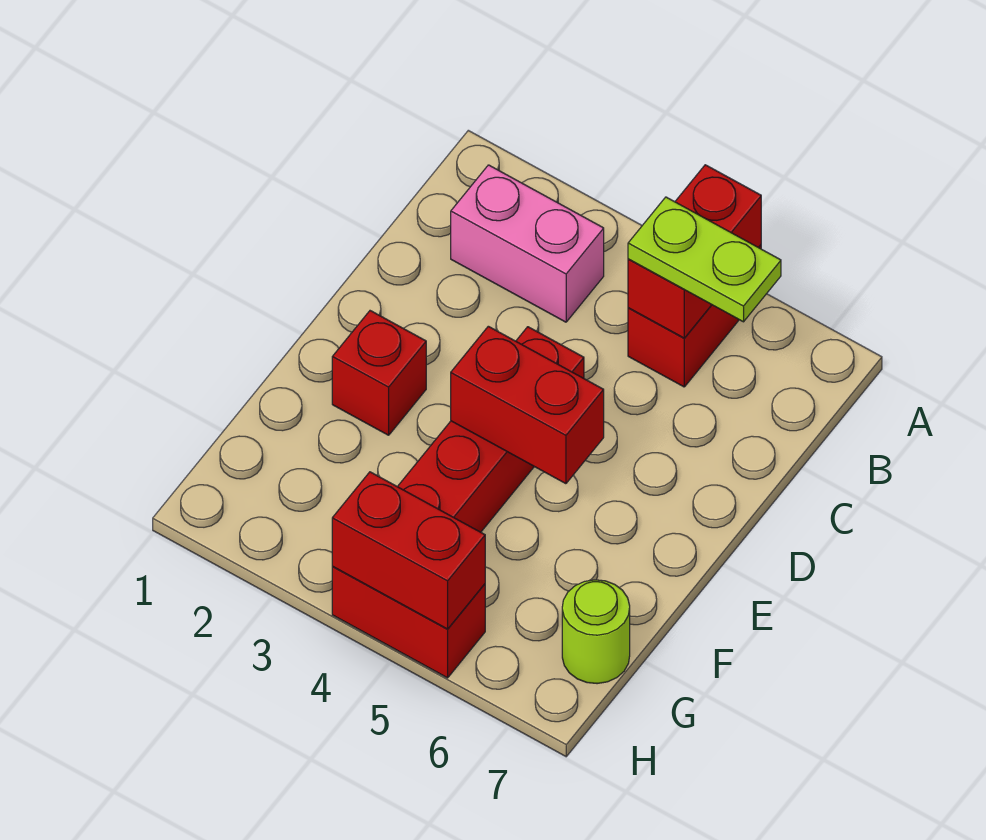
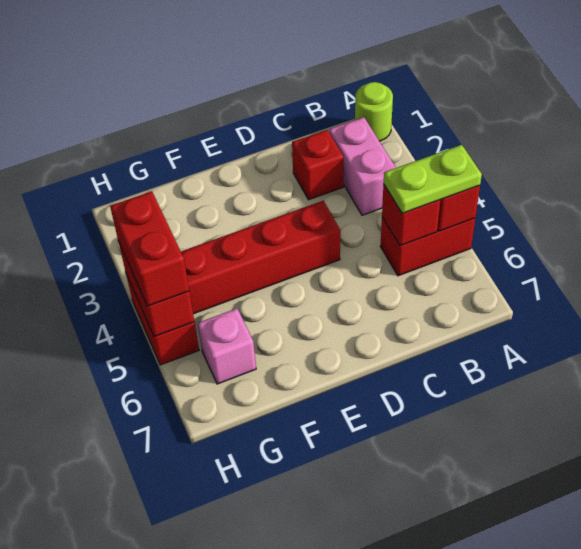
lime 1x2 plate [628,197,781,322] -> lime 1x2 plate turned to [384,145,482,213]
red 1x1 brick [332,311,426,435] -> red 1x1 brick moved to [292,130,343,200]
red 1x2 brick [451,326,604,484] -> red 1x2 brick moved to [110,191,189,306]
none -> pink 1x1 brick [197,308,256,384]
lime 1x1 round brick [562,580,630,684] -> lime 1x1 round brick moved to [355,82,393,141]

